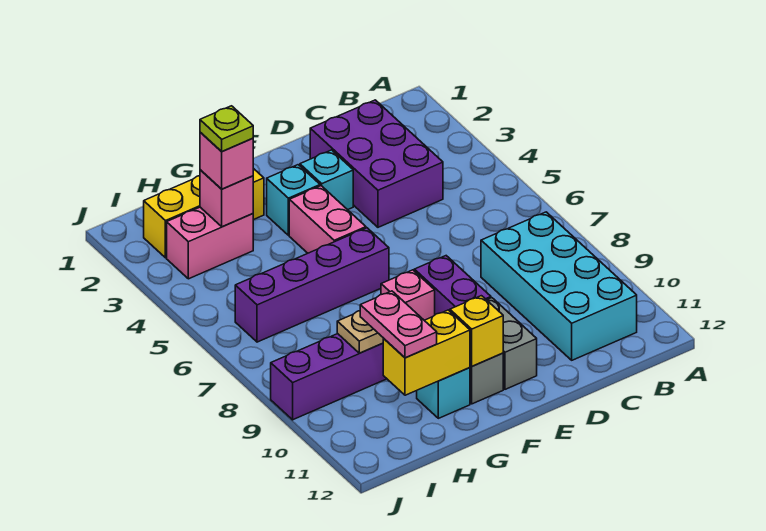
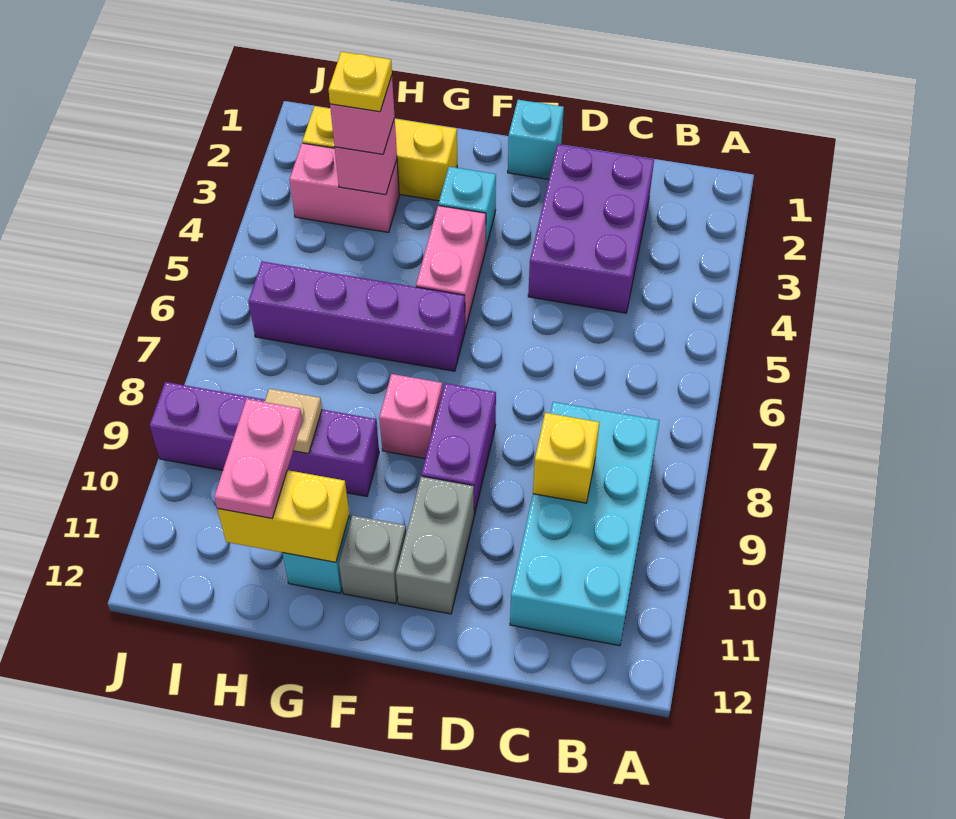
cyan 1x1 brick [300,150,353,210] -> cyan 1x1 brick moved to [508,100,564,179]
yellow 1x1 brick [450,296,503,366] -> yellow 1x1 brick moved to [533,413,599,503]
lime 1x1 plate [200,106,253,152] -> yellow 1x1 plate [329,52,392,112]

